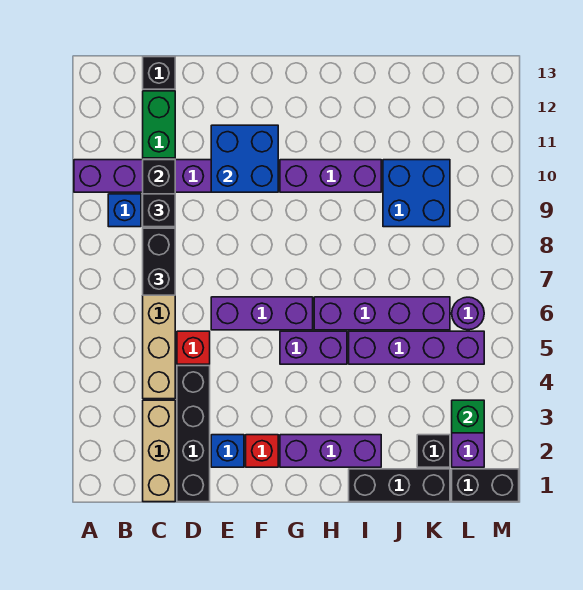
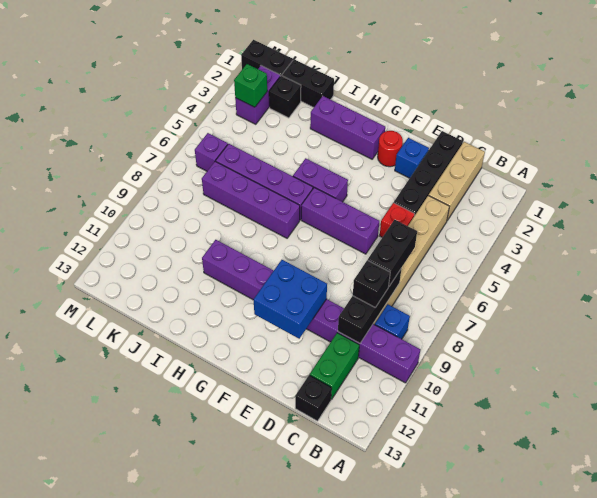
red 1x1 brick [246,435,278,467] -> red 1x1 round brick [378,131,403,167]
black 1x3 brick [349,469,450,502] -> black 1x2 brick [282,59,334,108]
purple 1x4 brick [349,331,484,364] -> purple 1x4 brick moved to [202,161,300,238]
blue 2x2 brick [383,160,450,227] -> none
purple 1x1 round brick [452,297,484,330] -> purple 1x1 brick [195,133,228,171]

